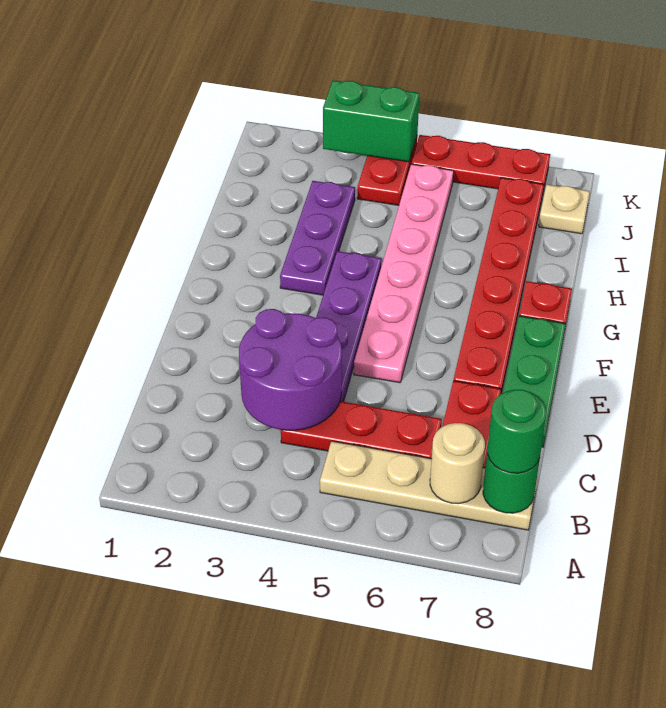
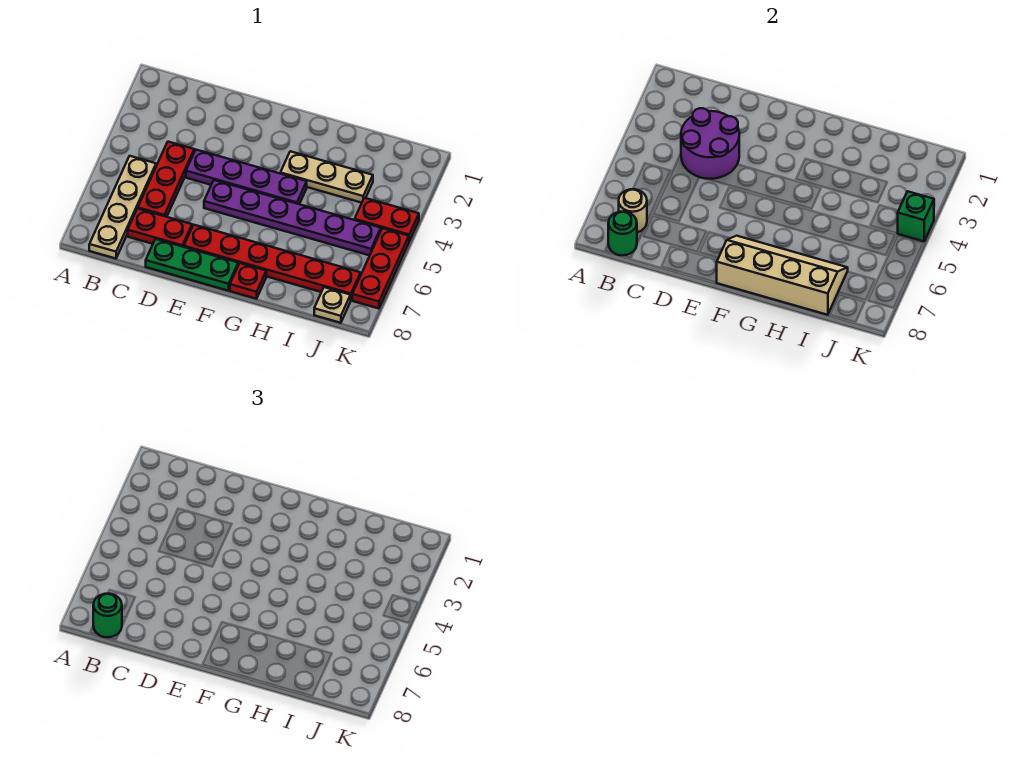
pink 1x6 plate [354,164,454,383] -> purple 1x6 plate [204,180,381,255]
none -> tan 2x4 slope [717,236,848,315]
purple 1x3 plate [280,181,355,295] -> tan 1x3 plate [280,151,373,203]
green 1x2 brick [323,80,419,162] -> green 1x1 brick [897,191,934,241]

